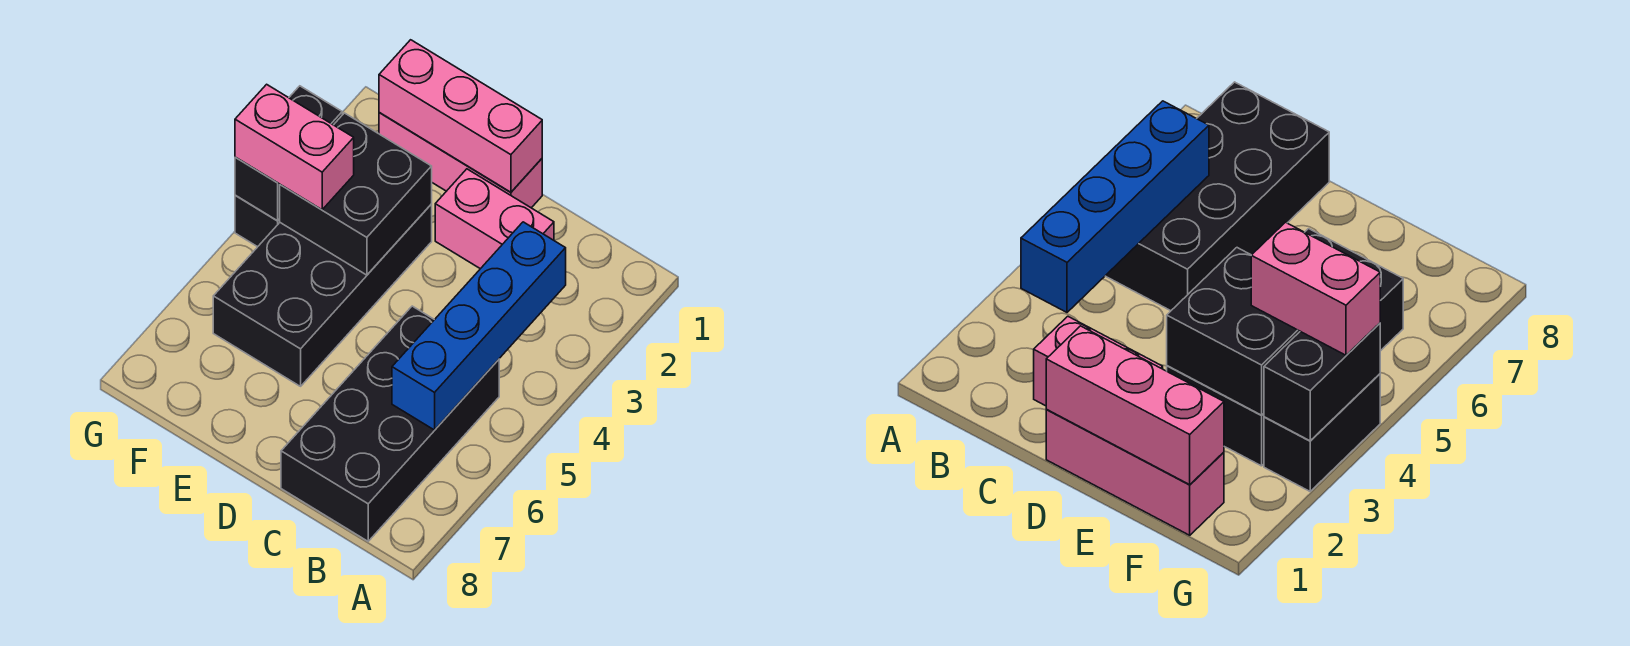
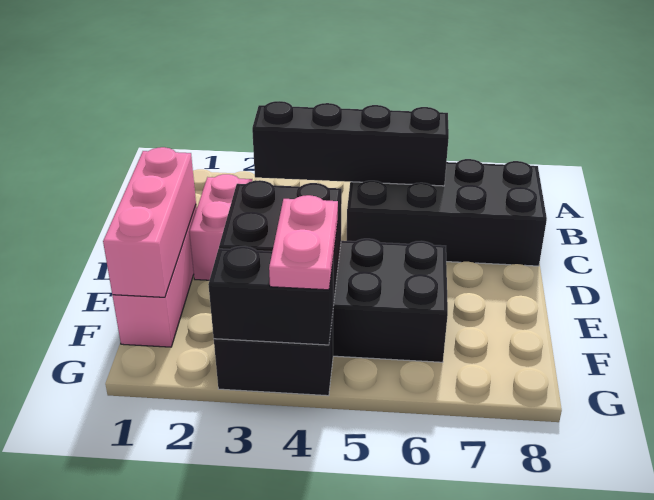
blue 1x4 brick [392,222,566,430] -> black 1x4 brick [252,101,449,186]
pink 1x2 brick [235,84,354,210] -> pink 1x2 plate [269,195,338,290]

